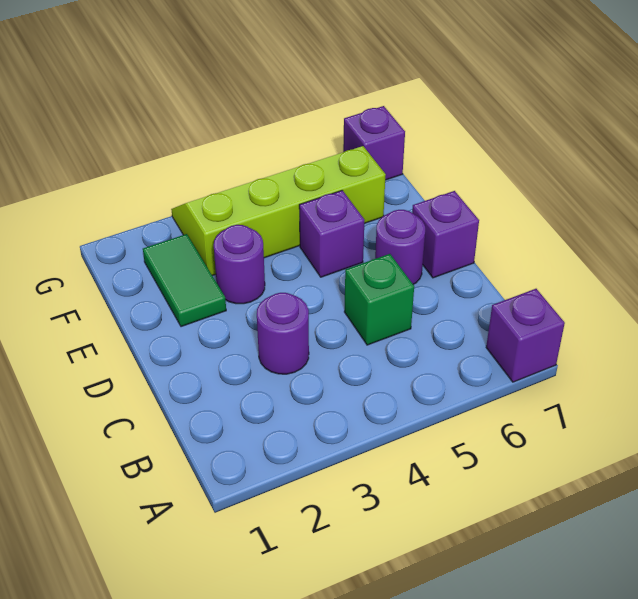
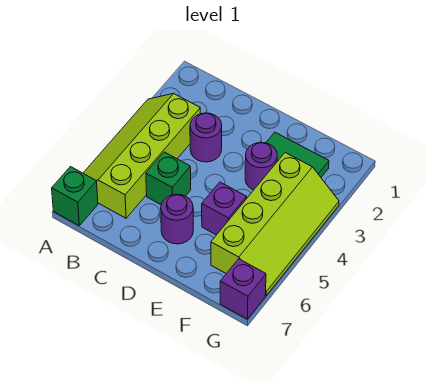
none -> lime 2x4 slope [83,94,200,218]
purple 1x1 brick [486,289,565,382] -> green 1x1 brick [52,167,98,225]
purple 1x1 brick [412,191,479,278] -> none

